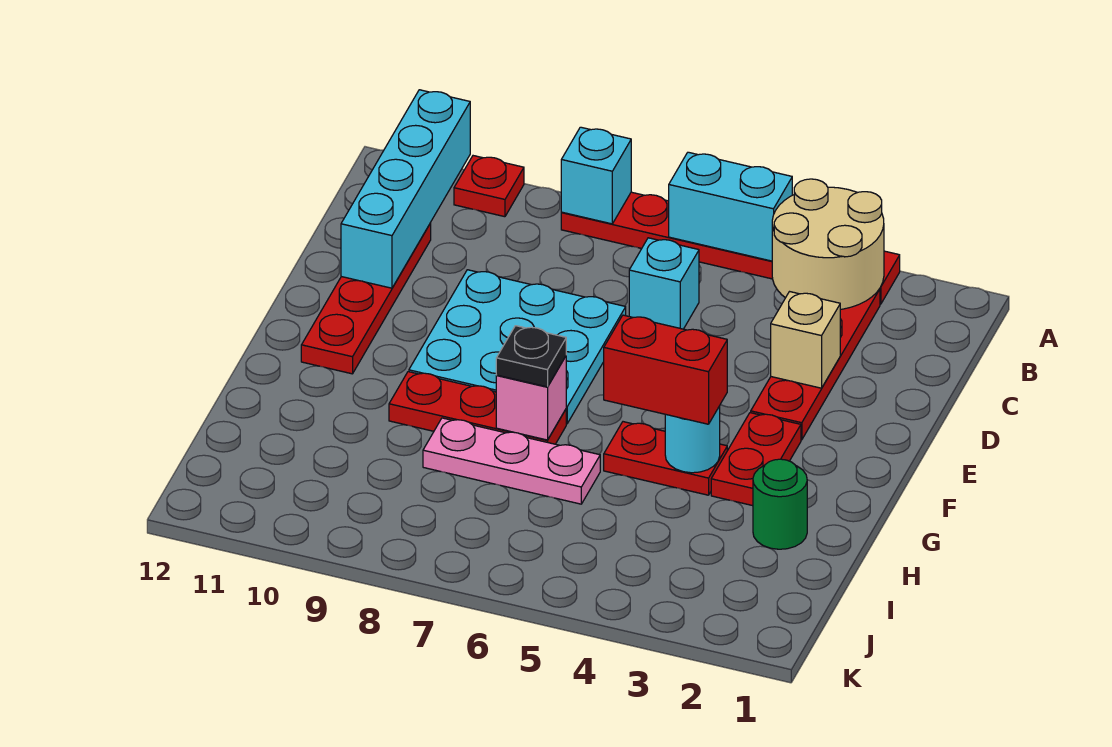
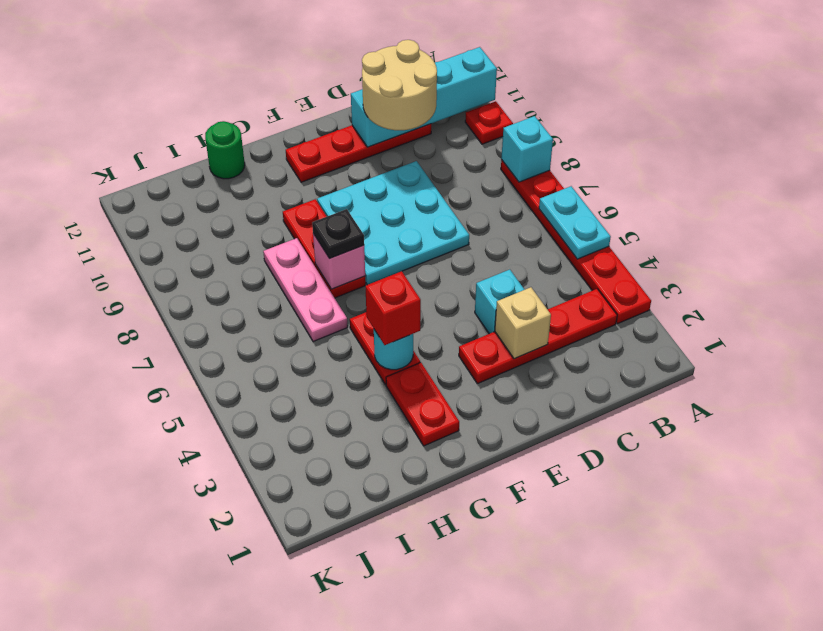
tan 2x2 round brick [772,179,884,309] -> tan 2x2 round brick moved to [362,40,437,130]
cyan 1x2 brick [669,152,792,261] -> cyan 1x2 plate [539,186,611,259]
cyan 1x1 brick [629,238,699,329] -> cyan 1x1 brick moved to [475,270,525,334]
red 1x2 plate [711,413,801,506] -> red 1x2 plate turned to [386,362,459,446]
red 1x2 brick [604,315,727,424] -> red 1x1 brick [365,271,421,345]
green 1x1 round brick [753,459,807,549] -> green 1x1 round brick moved to [205,121,245,179]

